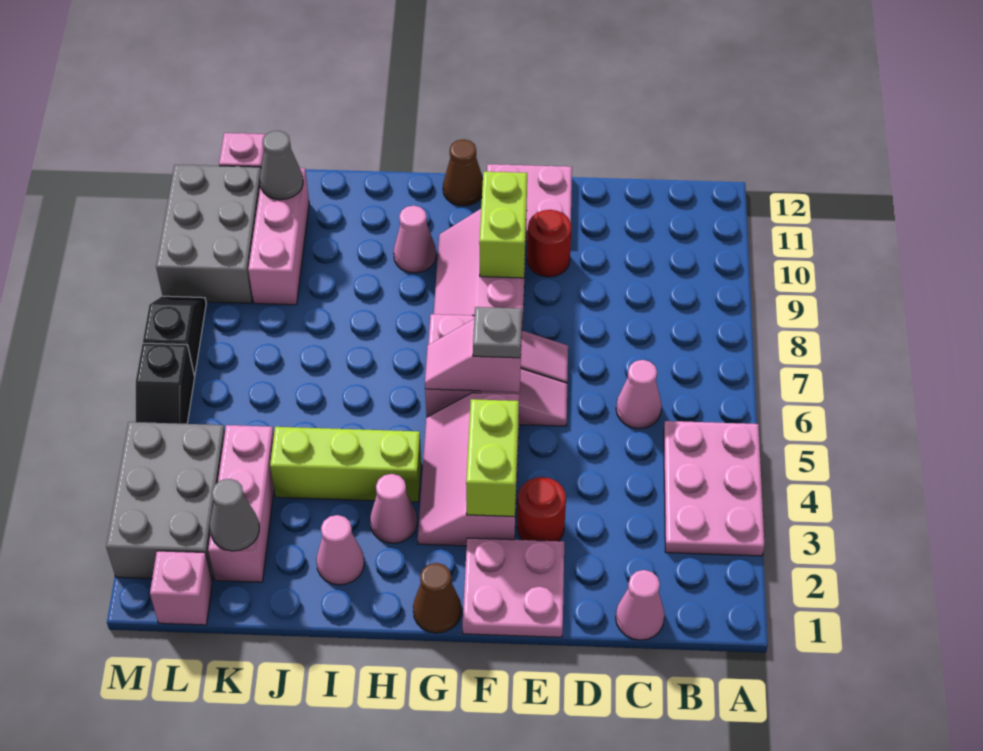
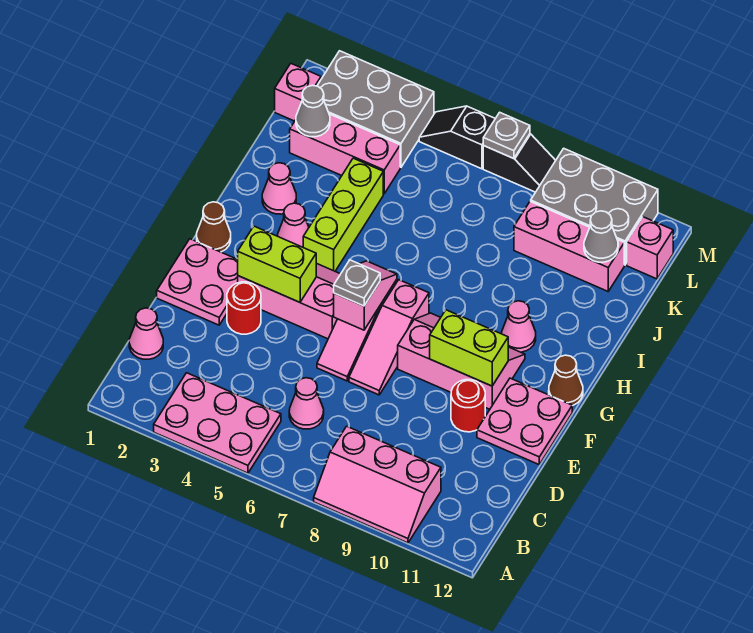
none -> pink 2x3 slope [314,426,441,543]
none -> grey 1x1 plate [483,112,530,159]

